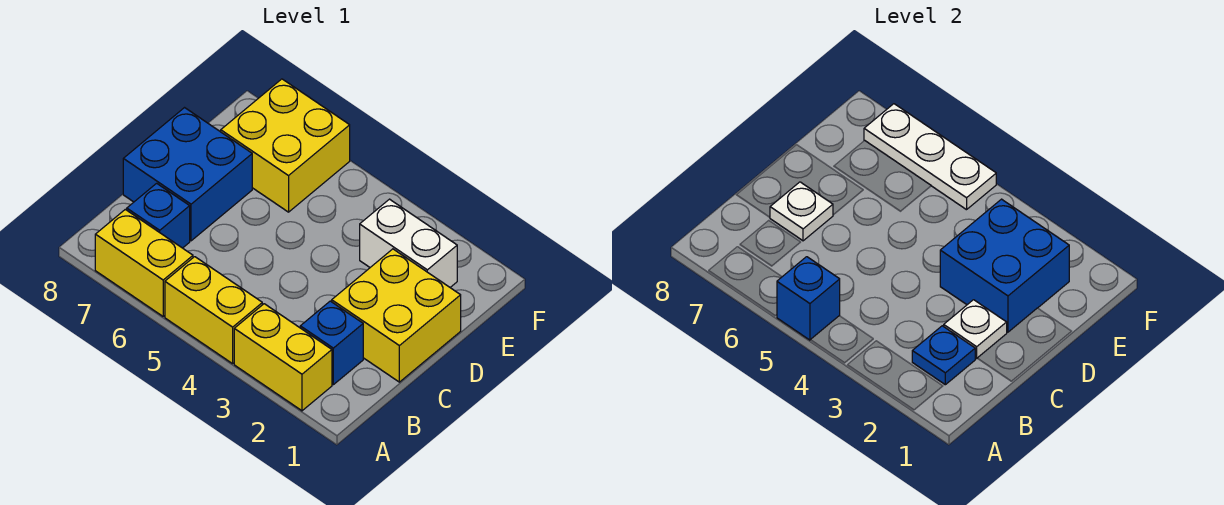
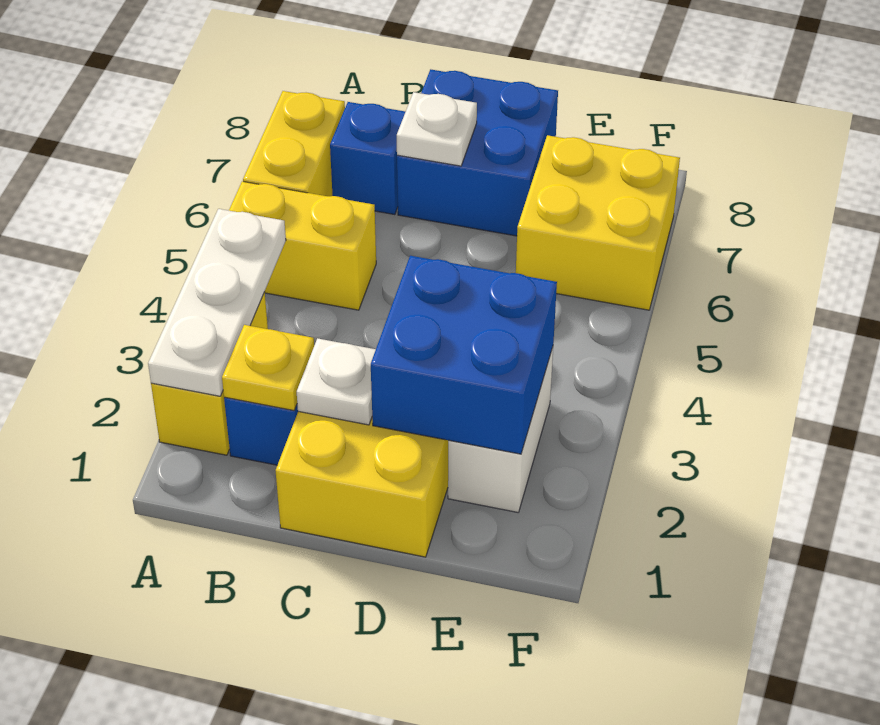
yellow 1x2 brick [165,257,262,364] -> yellow 1x2 brick turned to [229,181,376,310]
blue 1x1 brick [777,257,840,340] -> none
blue 1x1 plate [912,326,975,385] -> yellow 1x1 plate [222,325,314,411]
white 1x3 plate [864,104,996,210] -> white 1x3 plate moved to [148,209,286,396]

